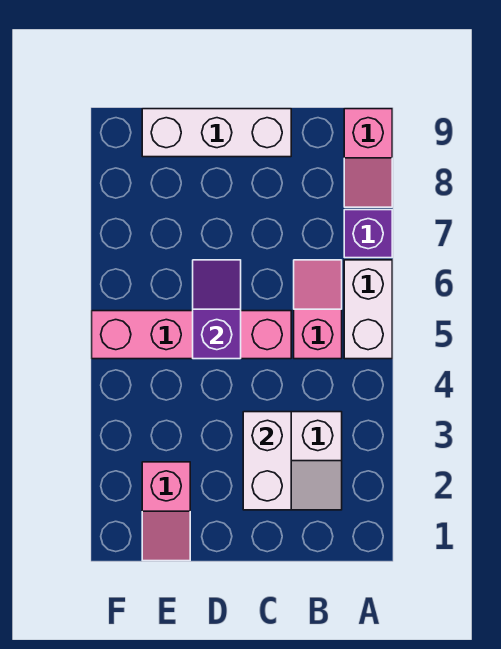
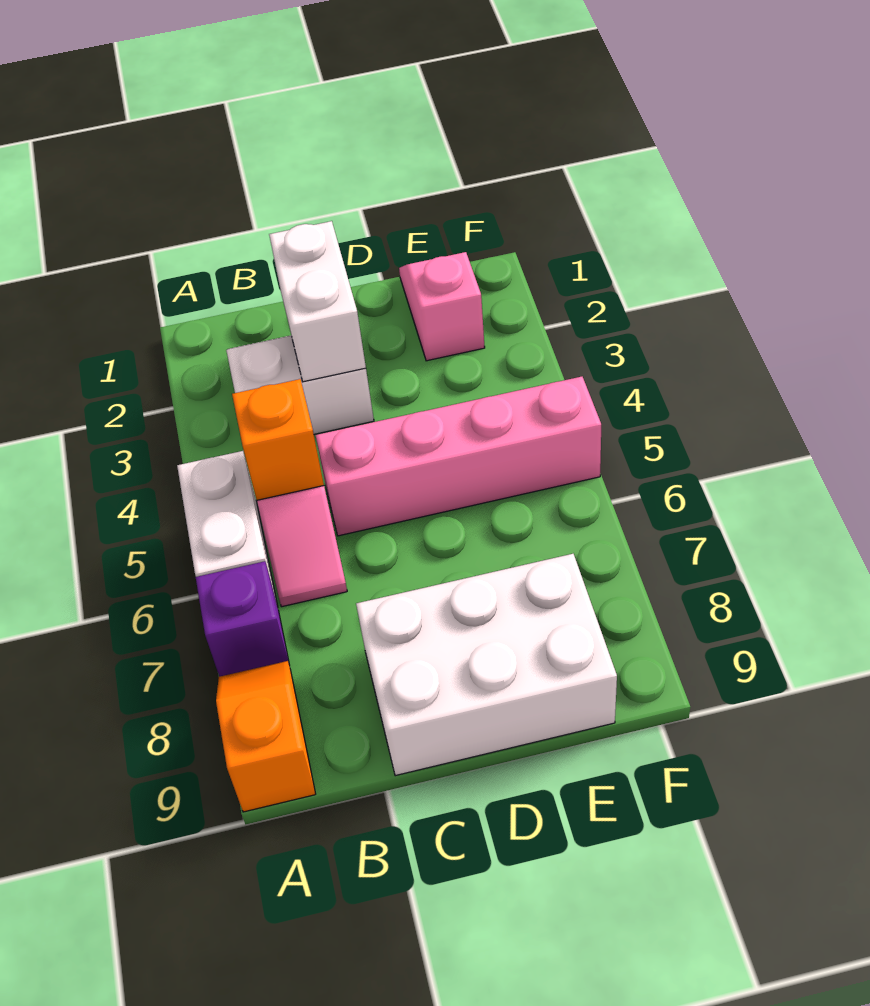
pink 1x2 slope [344,109,392,207] -> orange 1x2 slope [216,661,315,812]
none -> orange 1x1 brick [232,379,324,500]
white 1x3 brick [142,109,291,157] -> white 2x3 brick [356,554,617,776]
purple 1x2 slope [193,260,241,359] -> none

